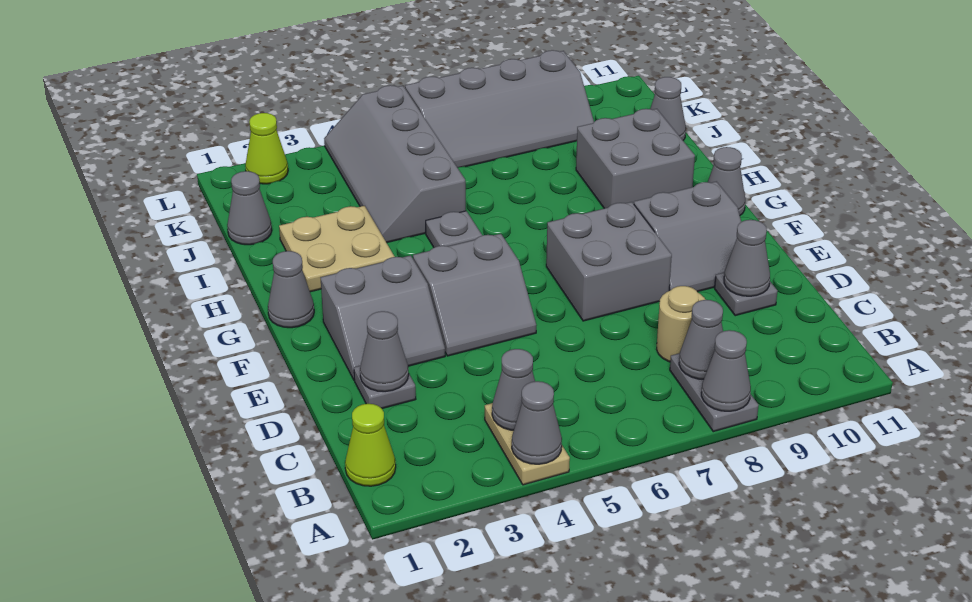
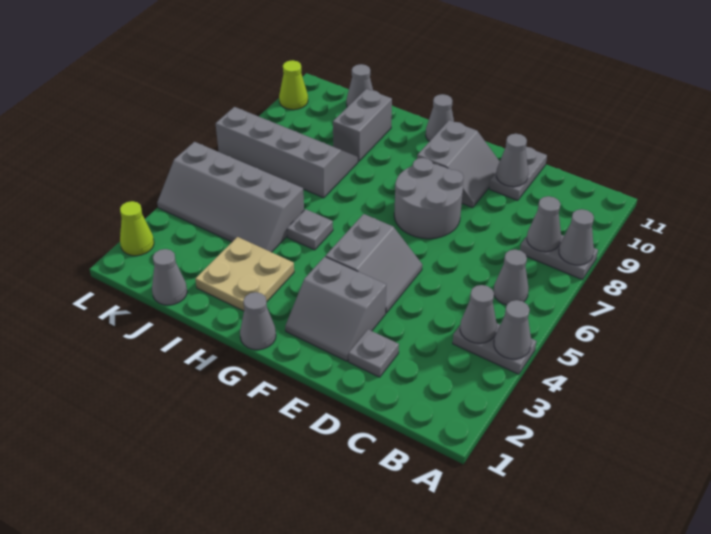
tan 1x2 plate [485,403,570,485] -> grey 1x2 plate [453,323,536,374]
lime 1x1 cone [345,404,396,486] -> lime 1x1 cone moved to [279,60,308,110]
tan 1x1 round brick [657,286,705,362] -> none
grey 1x1 cone [360,311,409,392] -> grey 1x1 cone moved to [494,250,529,305]
grey 1x1 plate [715,272,778,316] -> grey 1x2 plate [490,147,547,200]
grey 2x2 slope [320,255,445,380] -> grey 2x2 slope turned to [285,257,386,361]
grey 2x2 brick [546,202,672,321] -> grey 2x2 round brick [394,158,463,239]
grey 2x2 brick [576,109,695,208] -> grey 1x2 brick [333,89,392,161]
grey 2x4 slope [405,50,594,168] -> grey 2x4 slope turned to [216,107,358,198]

